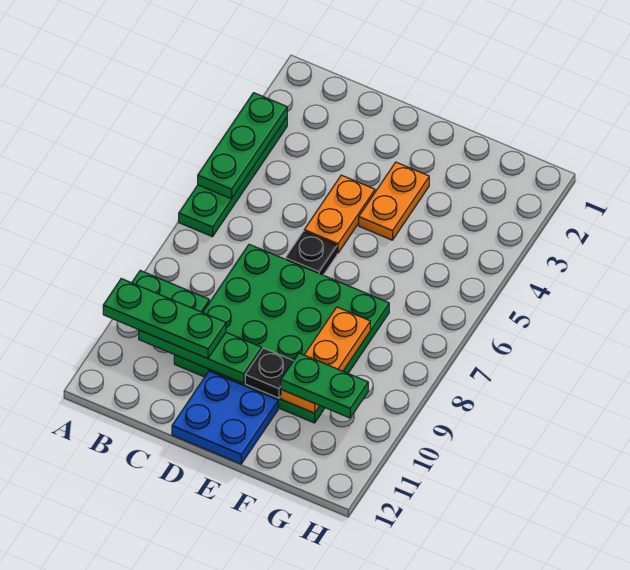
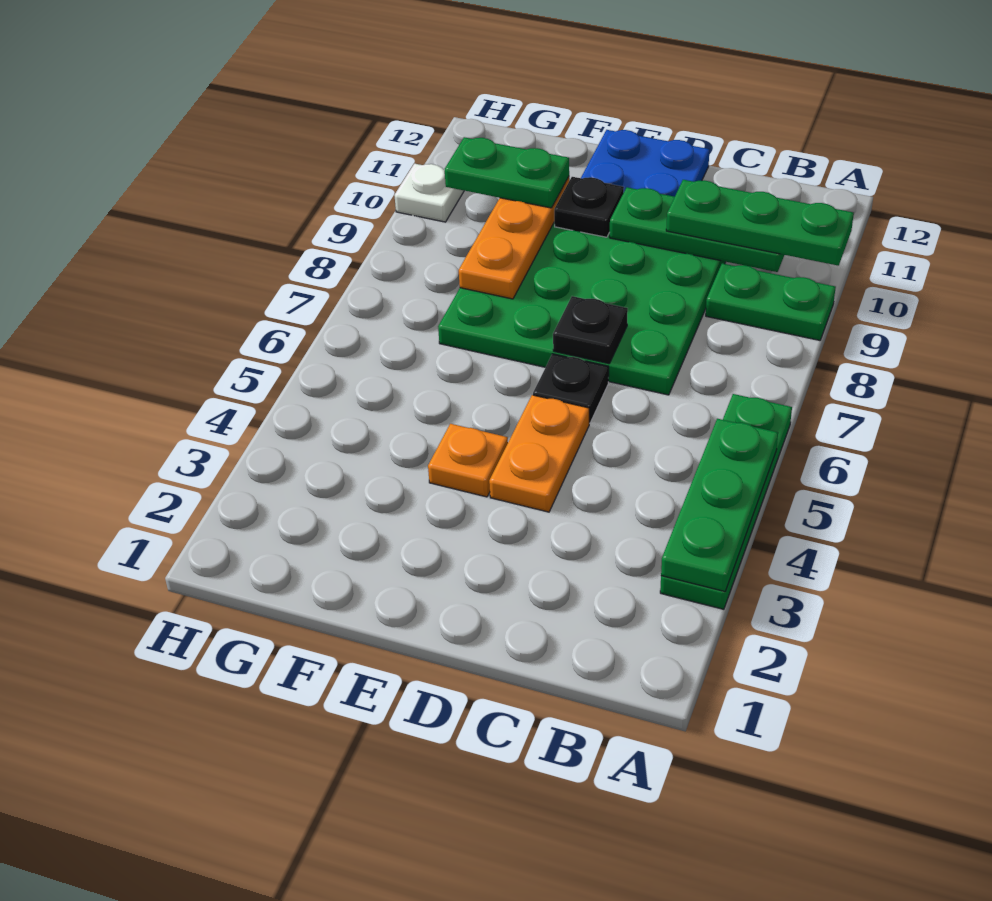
none -> black 1x1 plate [553,296,628,364]
orange 1x2 plate [359,162,429,240] -> orange 1x1 plate [428,424,508,497]
none -> white 1x1 plate [394,164,464,222]

